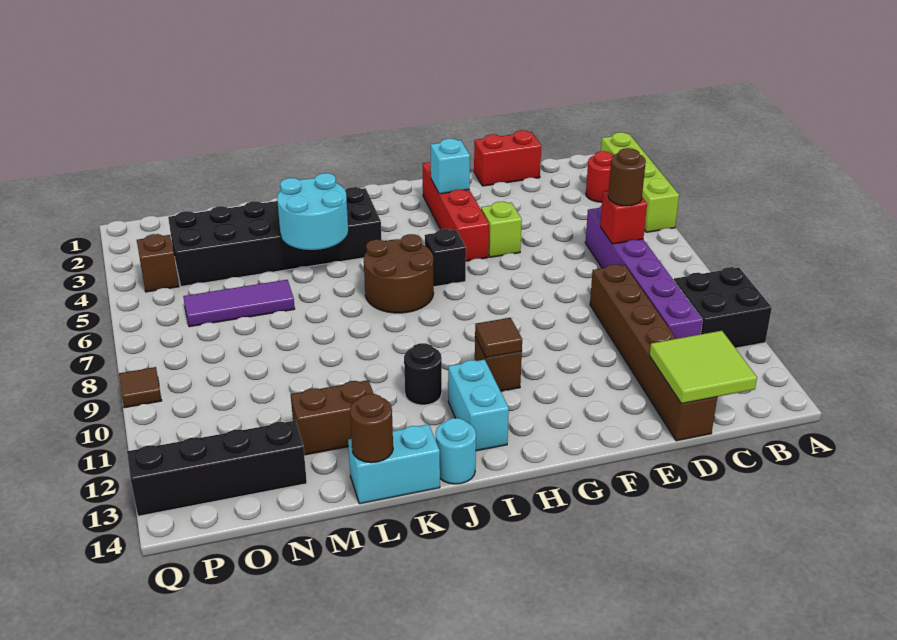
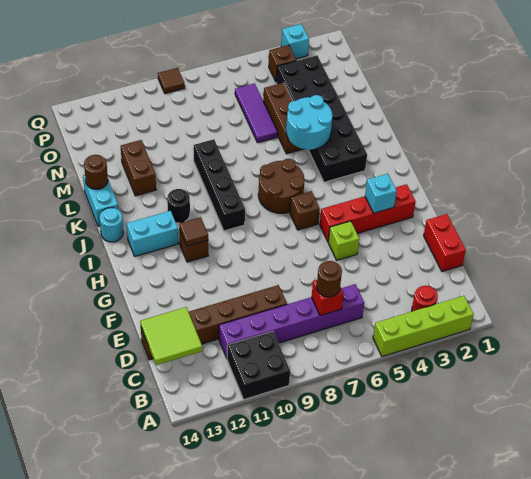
black 1x1 brick [425,229,466,287] -> brown 1x1 brick [290,191,320,230]
none -> brown 1x3 brick [263,83,302,154]
black 1x4 brick [127,420,307,516] -> black 1x4 brick moved to [193,139,245,231]
none -> cyan 1x1 brick [281,24,309,59]

